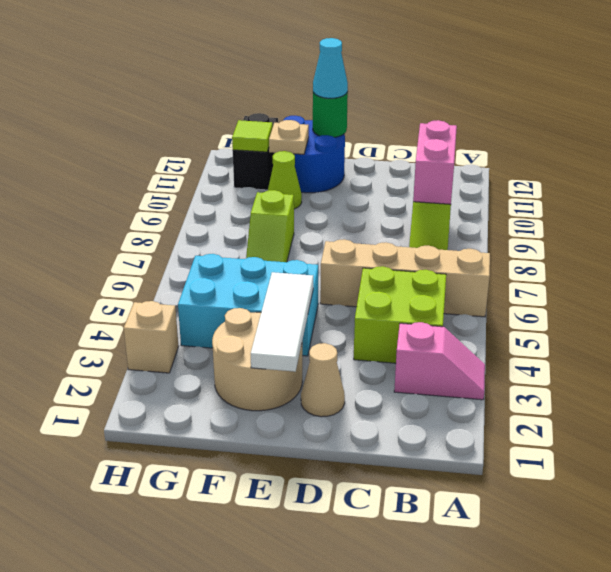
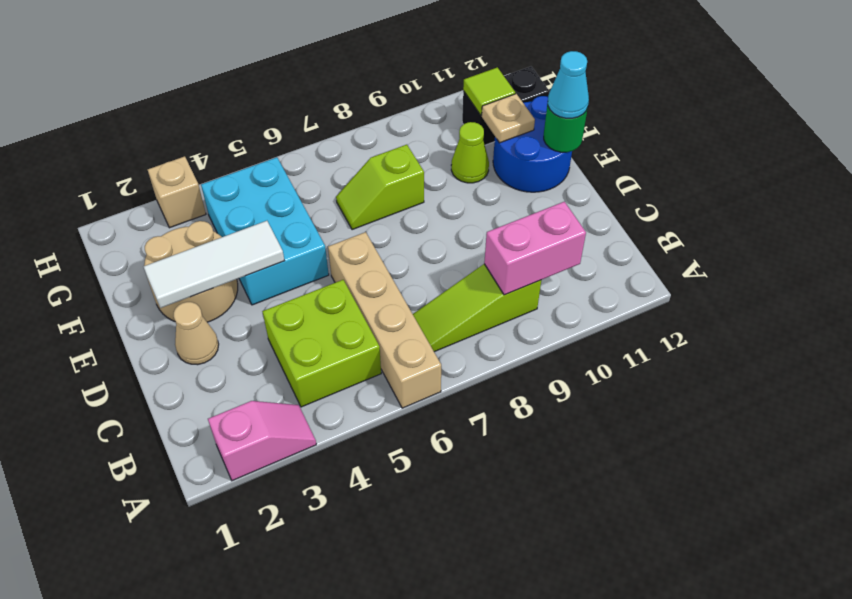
pink 1x2 slope [394,322,485,400] -> pink 1x2 slope turned to [208,401,316,481]

